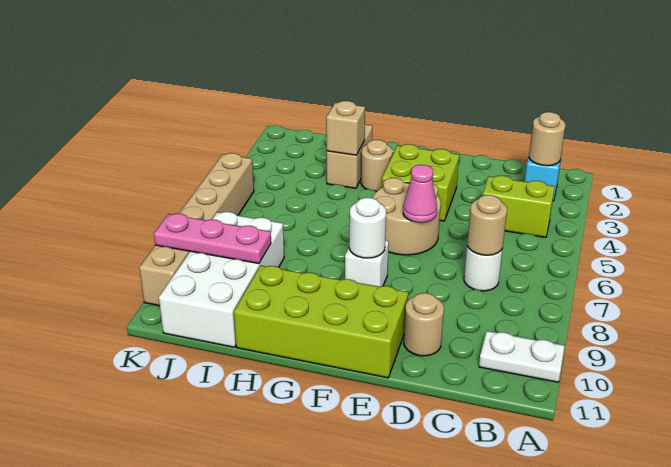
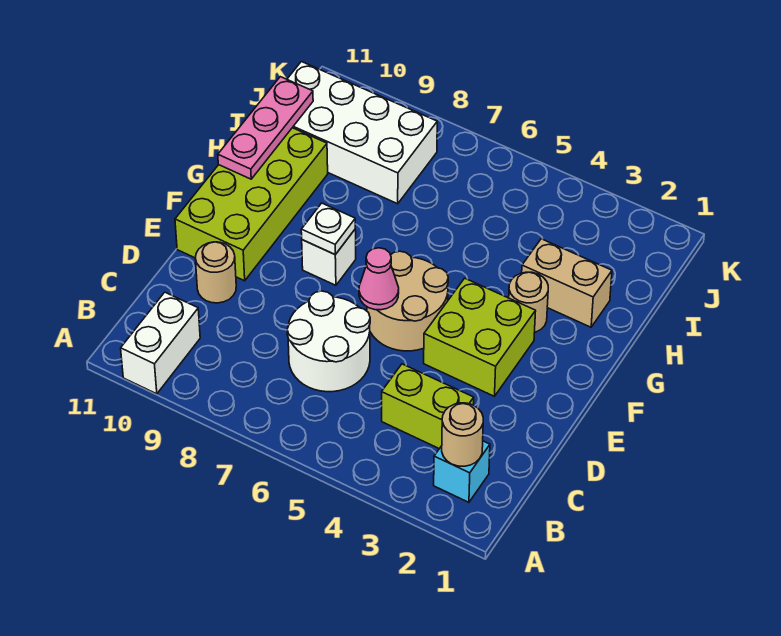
white 1x2 plate [479,331,565,382] -> white 1x2 brick [121,292,200,394]
lime 1x2 brick [483,176,555,237] -> lime 1x2 brick turned to [382,364,474,449]
white 1x1 round brick [464,246,502,291] -> white 2x2 round brick [287,291,370,392]
tan 1x1 round brick [467,195,507,255] -> none
white 1x1 round brick [349,198,386,258] -> white 1x1 plate [301,203,355,254]
tan 1x1 brick [326,101,365,155] -> none
pink 1x3 plate [154,214,271,264] -> pink 1x3 plate moved to [218,77,313,179]
tan 1x6 brick [139,153,254,306] -> none

